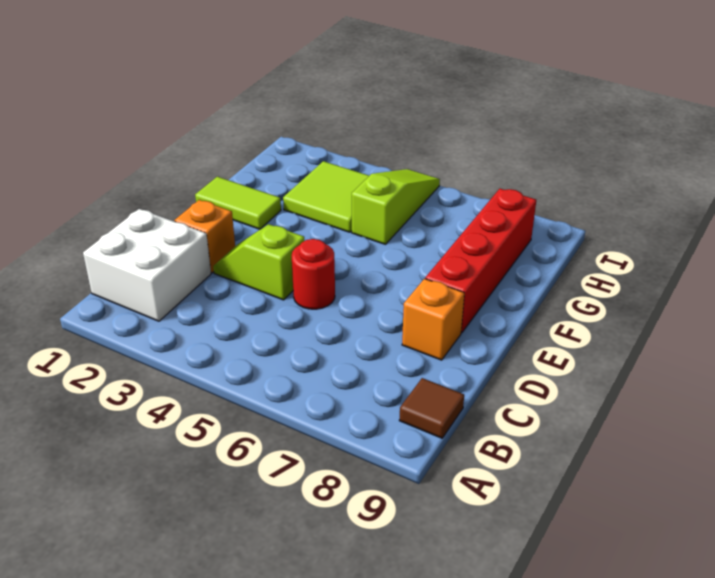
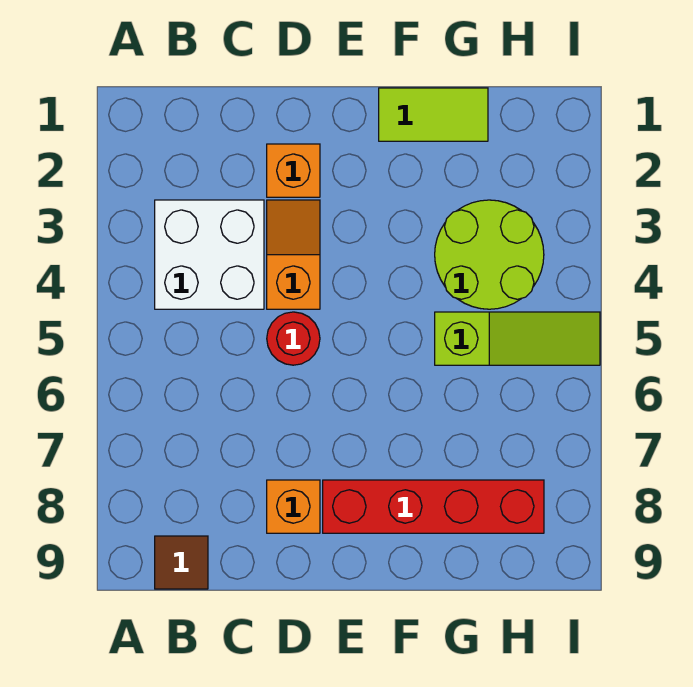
white 2x2 brick [83,209,211,321] -> white 2x2 brick moved to [155,200,264,309]
lime 1x2 slope [213,224,305,300] -> orange 1x2 slope [267,200,320,309]
lime 1x2 tile [195,177,281,229] -> lime 1x2 tile turned to [379,88,488,141]
lime 2x2 tile [283,161,369,232] -> lime 2x2 round brick [435,200,544,309]

